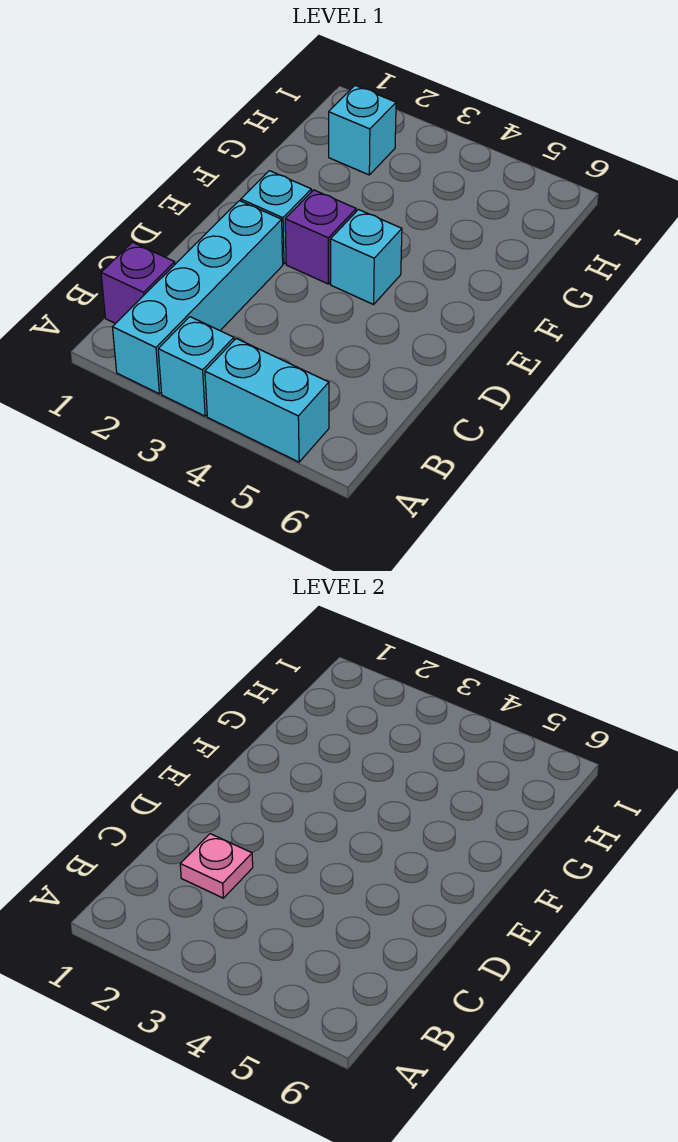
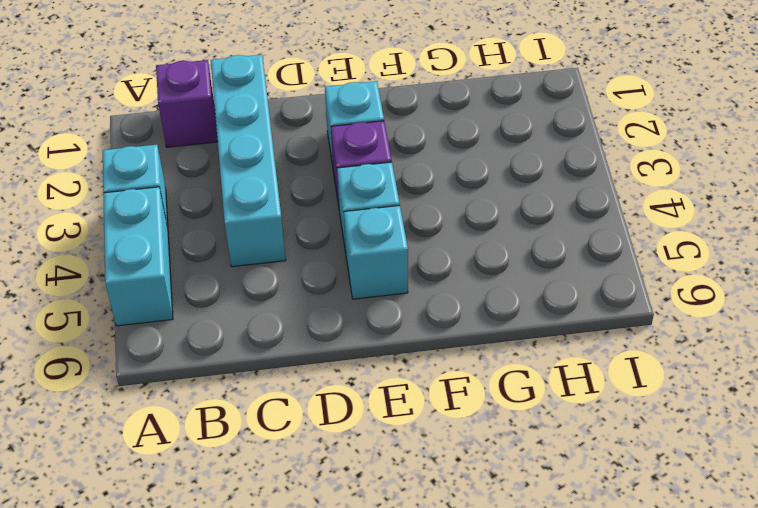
cyan 1x4 brick [113,201,283,394] -> cyan 1x4 brick turned to [211,55,286,267]
pink 1x1 plate [180,834,253,898] -> none
cyan 1x1 brick [329,85,396,175] -> cyan 1x1 brick moved to [344,206,408,299]

